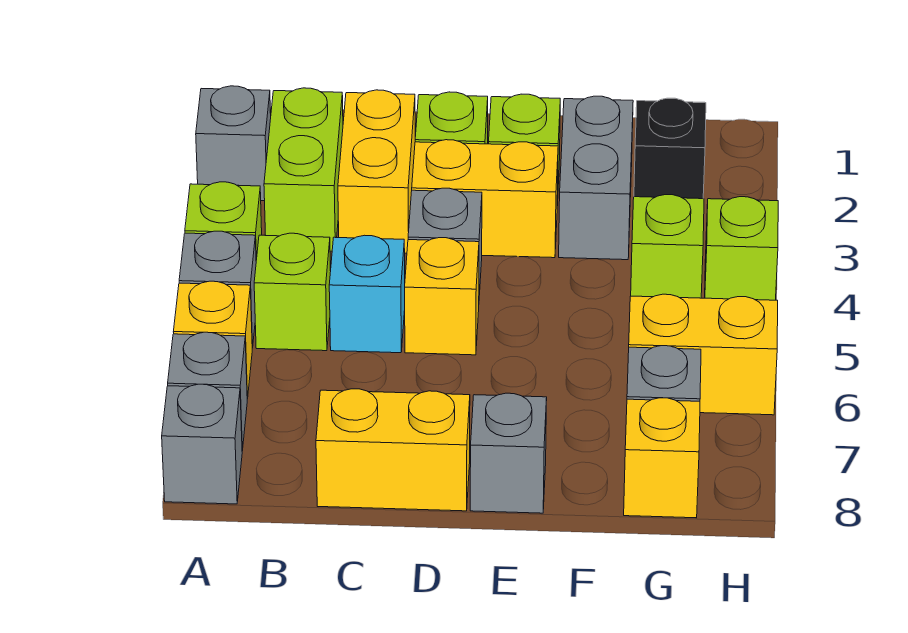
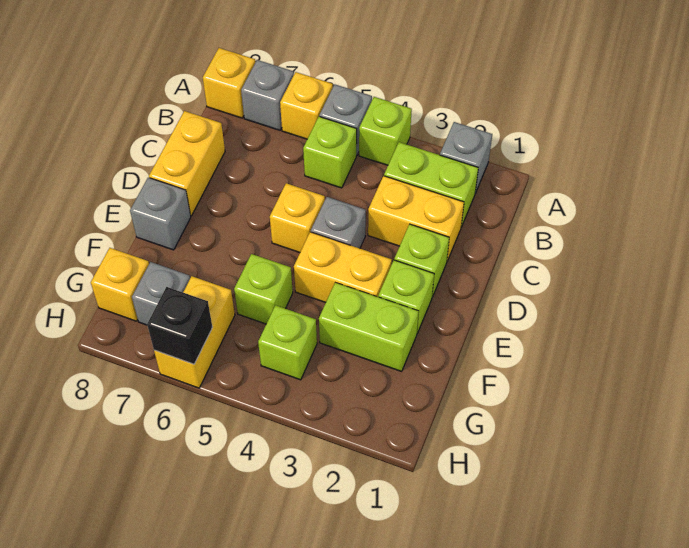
grey 1x1 brick [162,384,242,504] -> yellow 1x1 brick [203,48,255,118]
cyan 1x1 brick [329,235,405,353] -> none
yellow 1x2 brick [412,140,558,258] -> yellow 1x2 brick turned to [294,232,392,302]
grey 1x2 brick [559,96,633,260] -> lime 1x2 brick [319,283,419,371]
black 1x1 brick [634,98,706,199] -> black 1x1 brick moved to [147,287,212,364]
lime 1x1 brick [705,197,778,300] -> lime 1x1 brick moved to [234,254,293,324]

